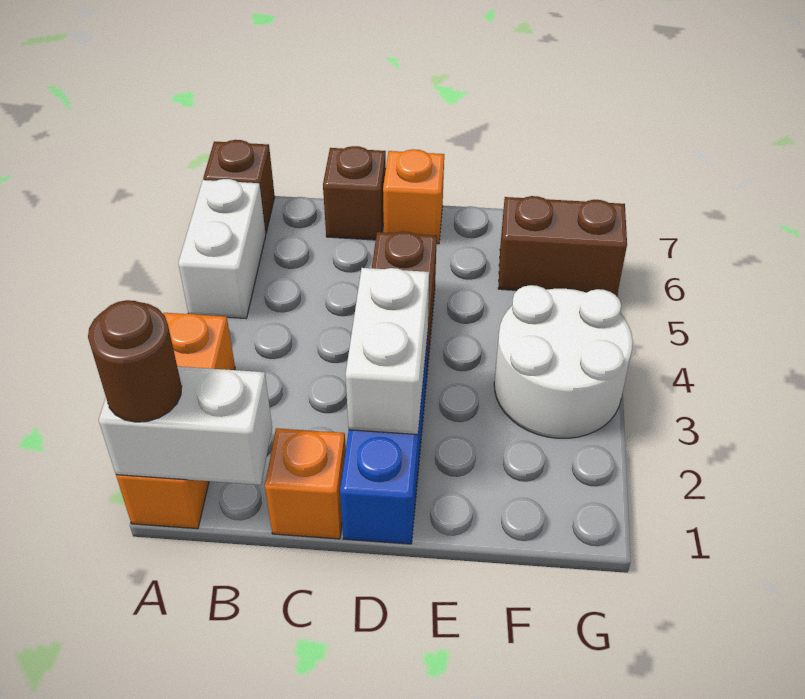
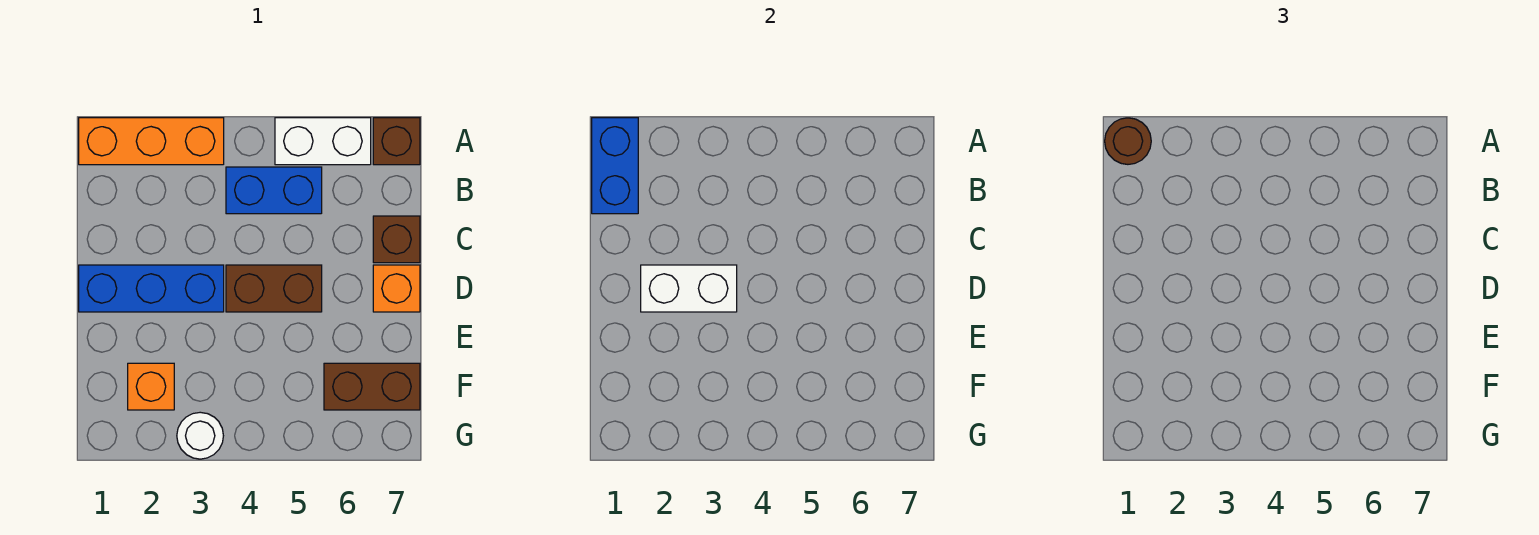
white 1x2 brick [99,366,272,485] -> blue 1x2 brick [592,118,638,214]
none -> blue 1x2 brick [226,167,322,214]
orange 1x1 brick [265,428,346,539] -> orange 1x1 brick moved to [128,363,174,410]
white 2x2 round brick [494,285,633,438] -> white 1x1 round brick [177,412,223,459]
brown 1x2 brick [498,196,627,296] -> brown 1x2 brick turned to [324,363,420,410]

